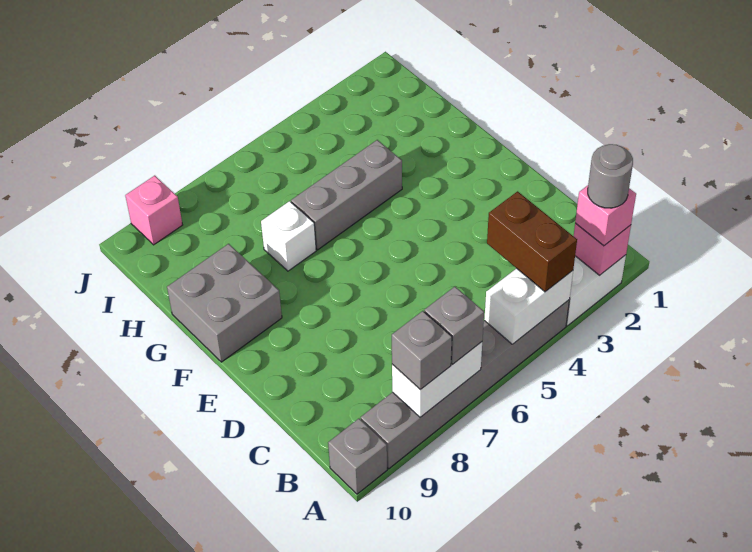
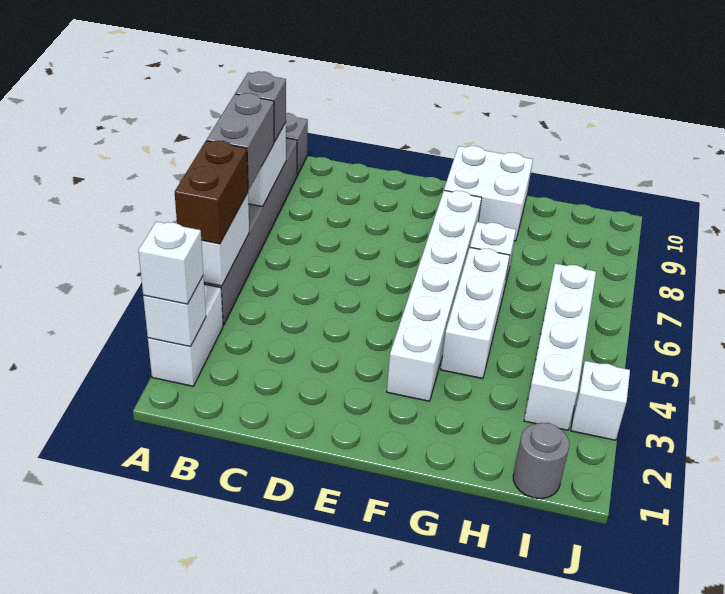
pink 1x1 brick [574,223,631,275] -> white 1x1 brick [143,276,206,347]
pink 1x1 brick [575,186,636,246] -> white 1x1 brick [138,221,203,304]
grey 1x1 round brick [588,144,633,208] -> grey 1x1 round brick moved to [513,423,569,499]
brown 1x2 brick [487,191,577,292] -> brown 1x2 brick turned to [175,141,248,244]
grey 1x1 brick [424,287,484,364] -> grey 1x2 brick [207,93,274,190]
none -> white 1x6 brick [387,190,482,401]
grey 2x2 brick [167,244,282,362] -> white 2x2 brick [444,146,533,241]
grey 1x3 brick [291,140,402,250] -> white 1x3 brick [441,247,510,379]
none -> white 1x4 brick [524,264,596,430]
none -> white 1x1 brick [571,361,630,440]
pink 1x1 brick [125,176,182,245] -> none

